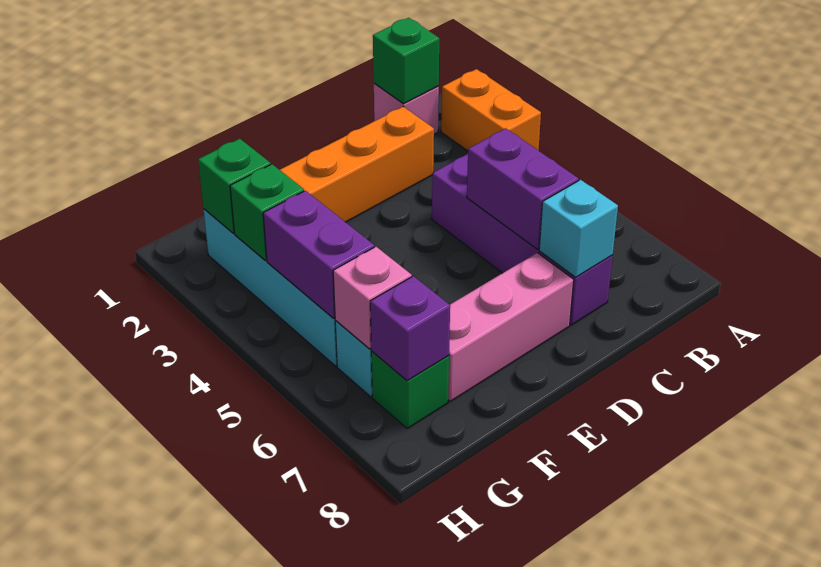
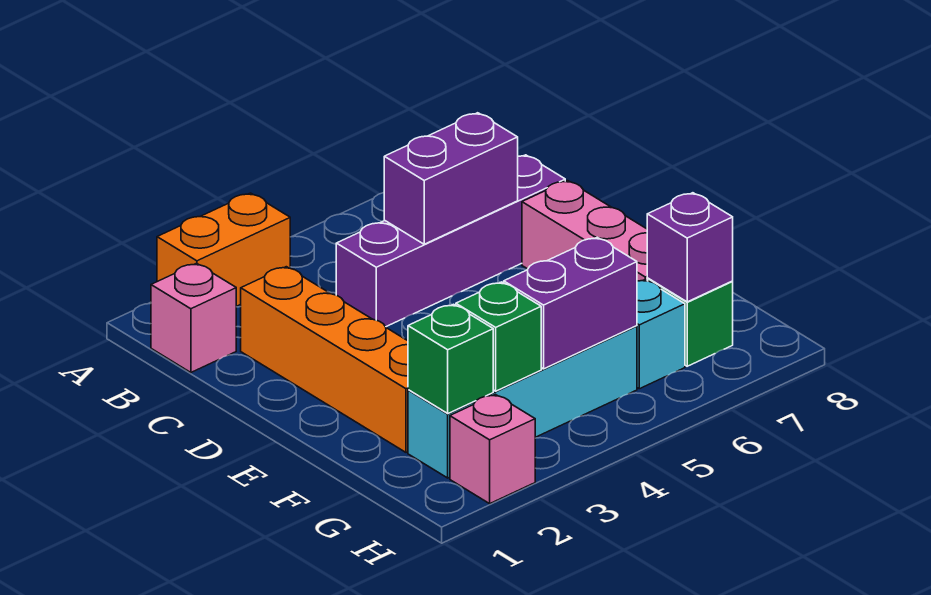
green 1x1 brick [373,18,439,104] -> none
cyan 1x1 brick [539,180,618,277] -> none
pink 1x1 brick [333,247,412,349] -> pink 1x1 brick moved to [450,394,535,504]

